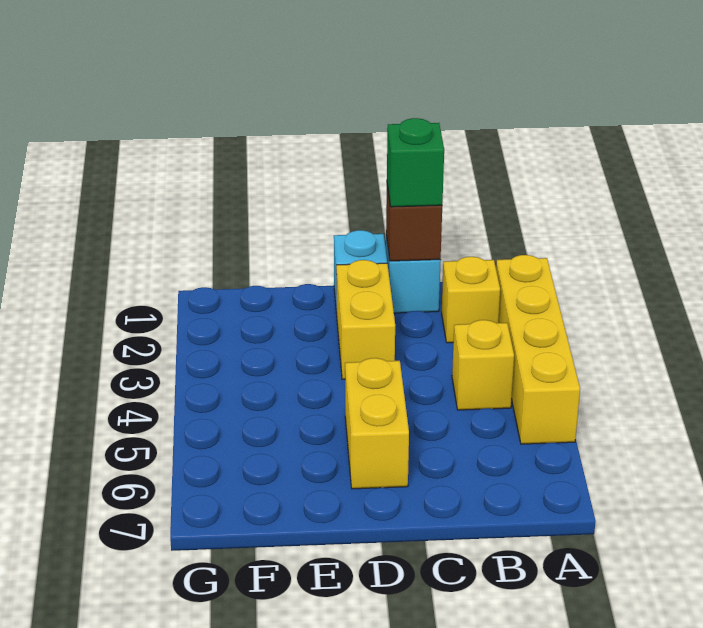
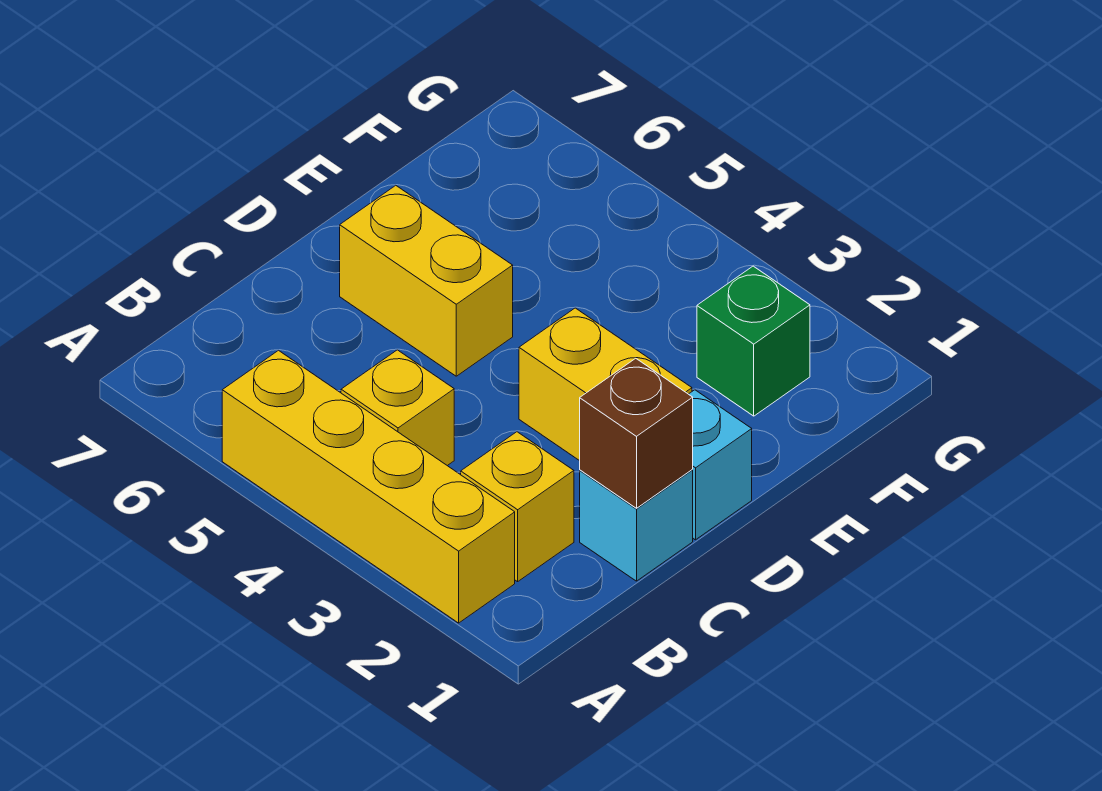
green 1x1 brick [387,118,444,207] -> green 1x1 brick moved to [697,266,810,416]

